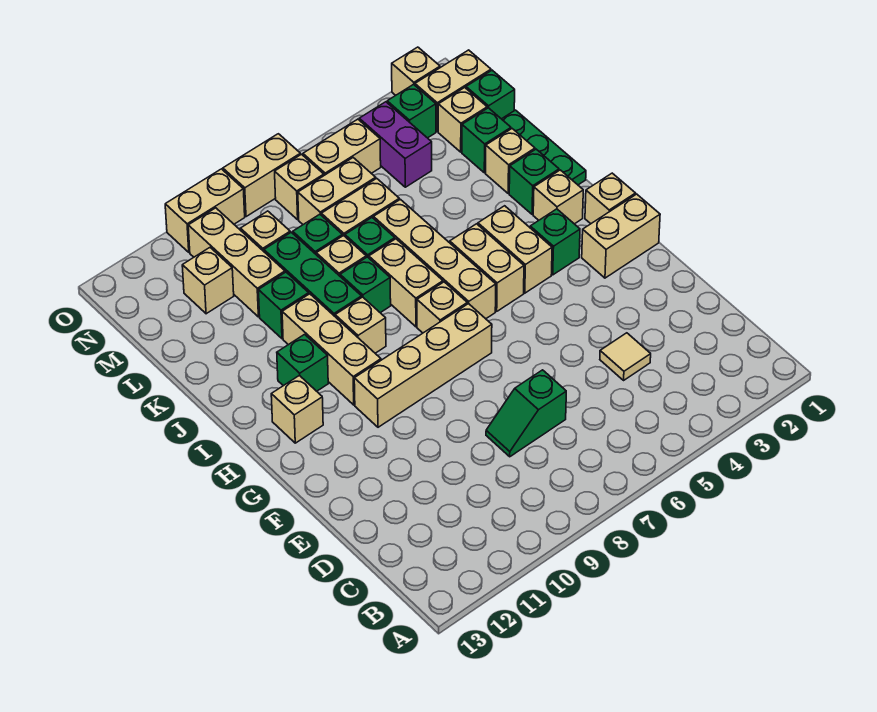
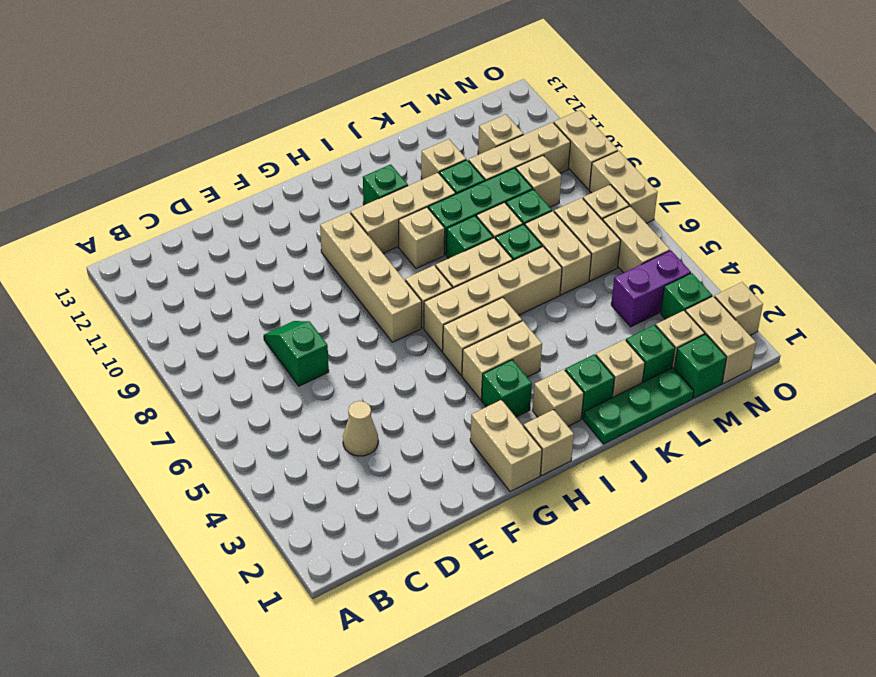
tan 1x1 tile [600,333,651,380] -> tan 1x1 cone [343,401,378,456]
tan 1x1 brick [271,375,323,443] -> tan 1x1 brick moved to [421,139,466,179]

